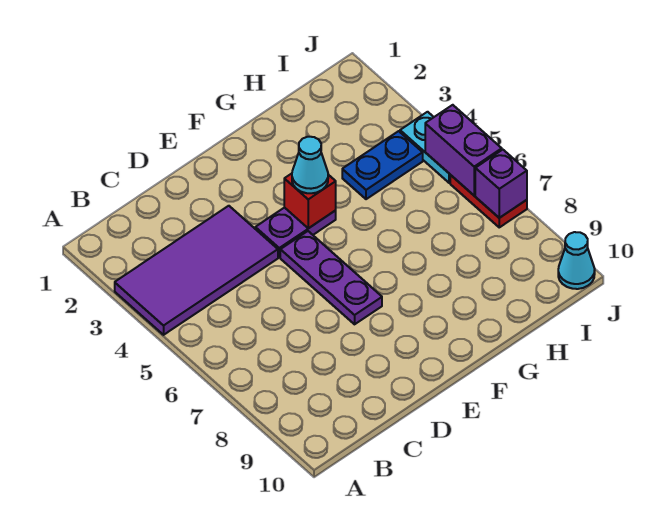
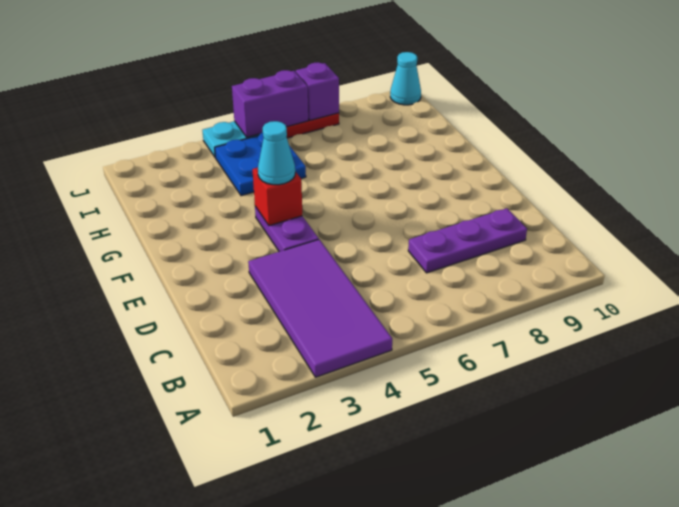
purple 1x3 plate [280,231,382,324] -> purple 1x3 plate moved to [408,208,527,273]
blue 1x2 plate [342,131,423,199] -> blue 2x2 plate [215,132,306,196]

